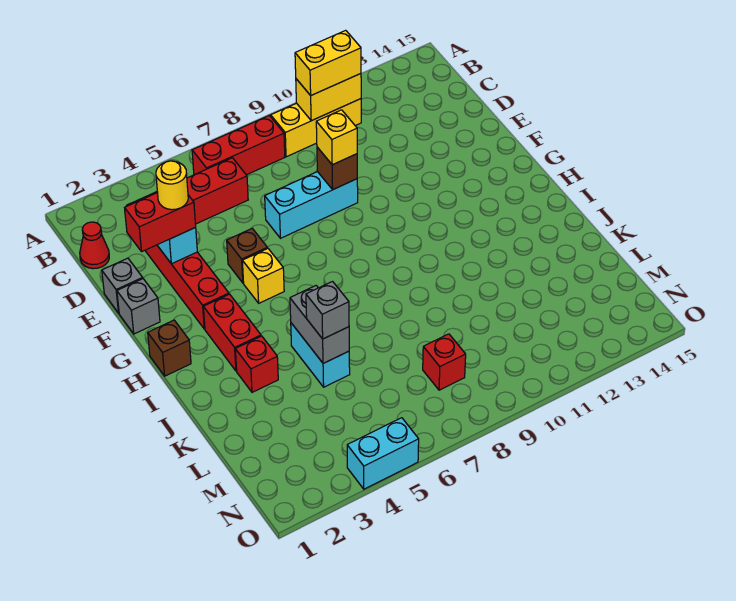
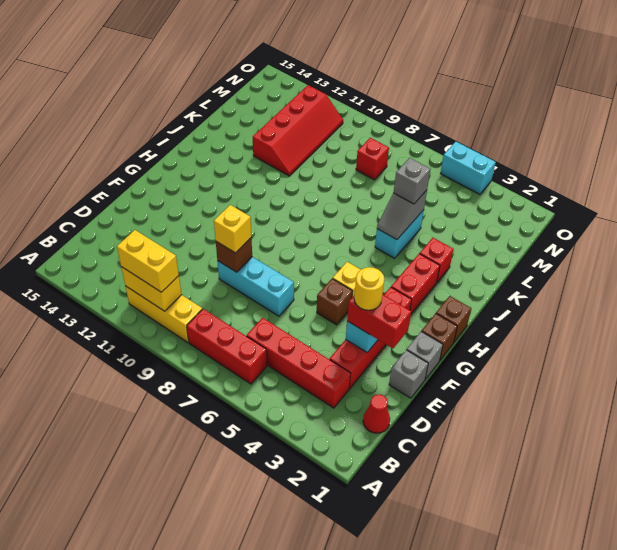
none -> brown 1x1 brick [422,313,457,360]
grey 1x2 brick [290,286,349,363] -> grey 1x2 slope [377,190,427,240]
none -> red 2x4 slope [253,85,343,176]

